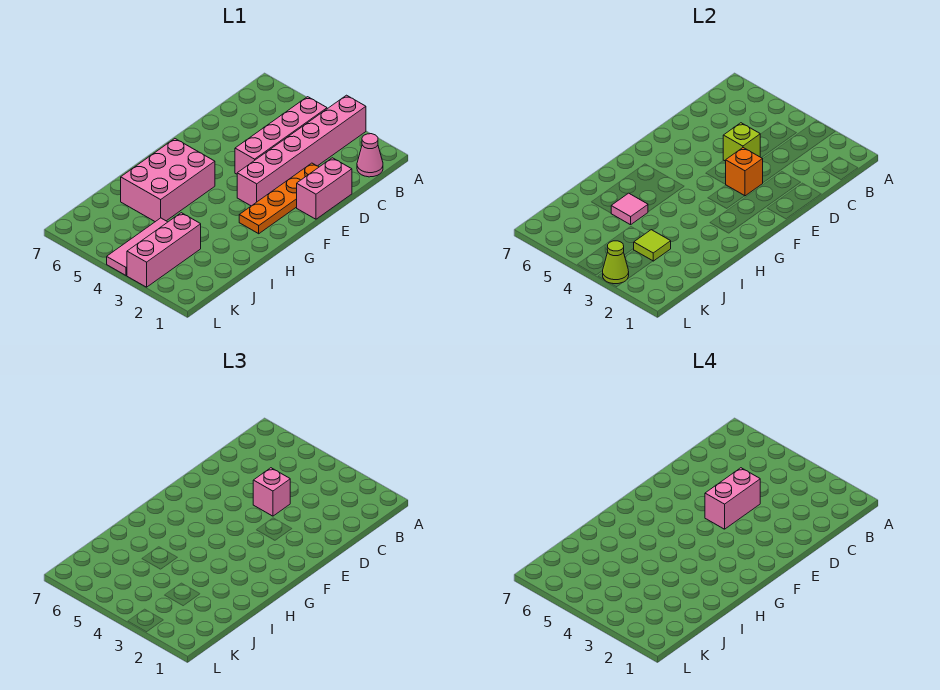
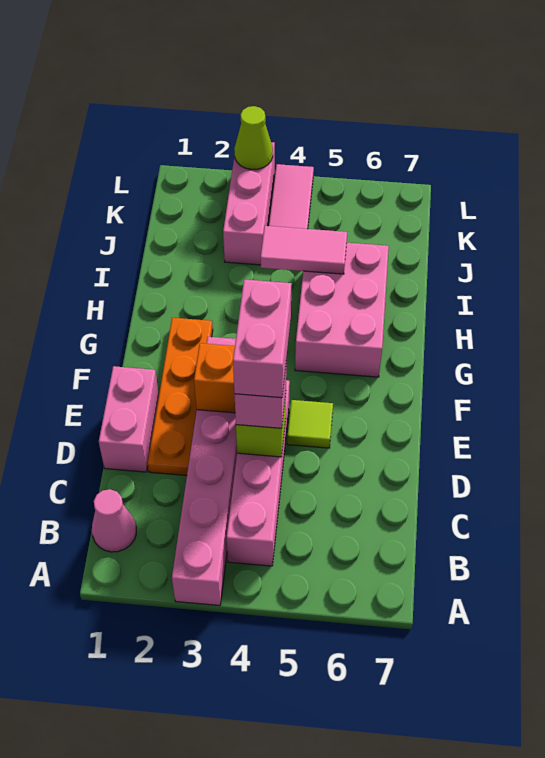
pink 1x1 tile [611,193,648,225] -> pink 1x2 tile [261,226,347,274]
lime 1x1 tile [634,230,671,261] -> lime 1x1 tile moved to [287,400,333,448]

